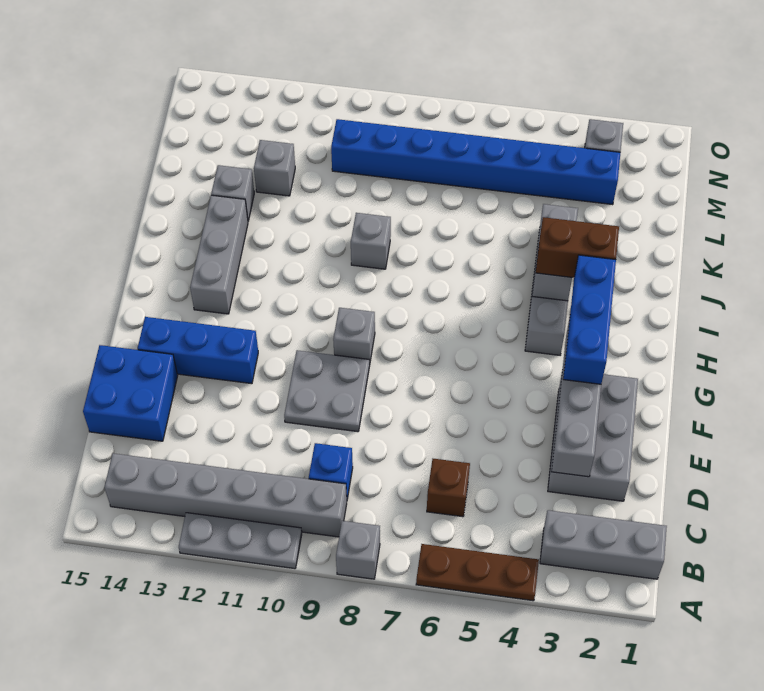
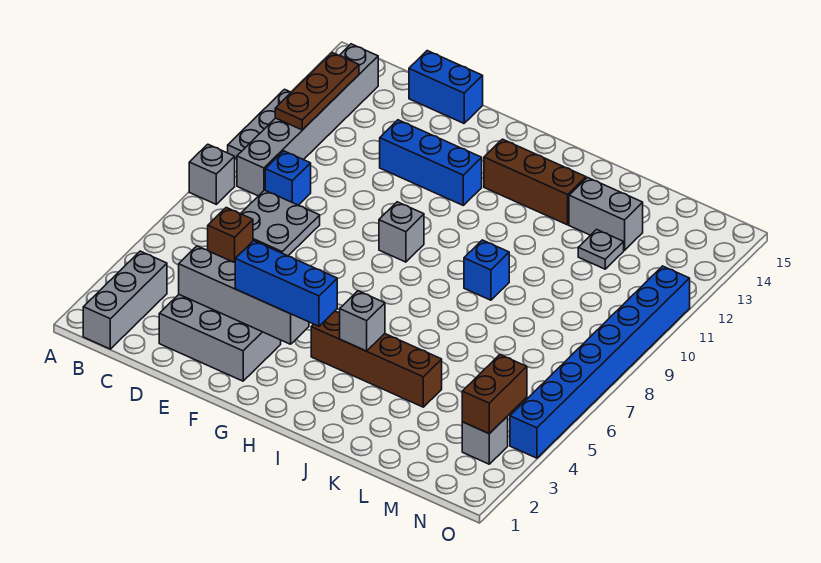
brown 1x3 plate [416,544,539,601] -> brown 1x3 plate moved to [275,53,359,130]
blue 2x2 brick [83,345,178,441] -> blue 1x2 brick [409,51,483,123]
grey 2x2 plate [284,350,370,432] -> grey 2x2 plate moved to [241,190,320,256]
blue 1x3 brick [138,317,258,384] -> blue 1x3 brick turned to [380,120,482,205]
grey 1x4 brick [525,204,578,355] -> brown 1x4 brick [311,311,442,407]
grey 1x3 brick [190,195,248,314] -> brown 1x3 brick [484,139,586,225]
brown 1x2 brick [536,217,619,278] -> brown 1x2 brick moved to [462,355,527,434]
grey 1x1 brick [351,213,391,269] -> blue 1x1 brick [464,240,509,300]
grey 1x1 brick [211,165,254,221] -> grey 1x2 brick [569,178,643,250]
grey 1x1 brick [254,140,295,196] -> grey 1x1 plate [578,230,624,269]
blue 1x8 brick [331,119,620,205] -> blue 1x8 brick moved to [510,266,690,458]

